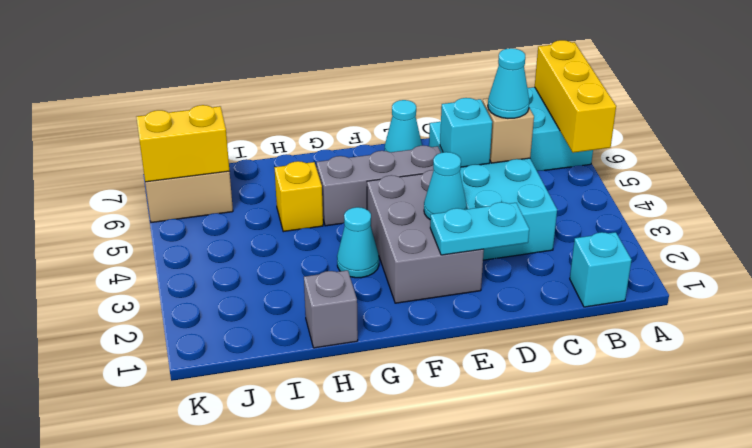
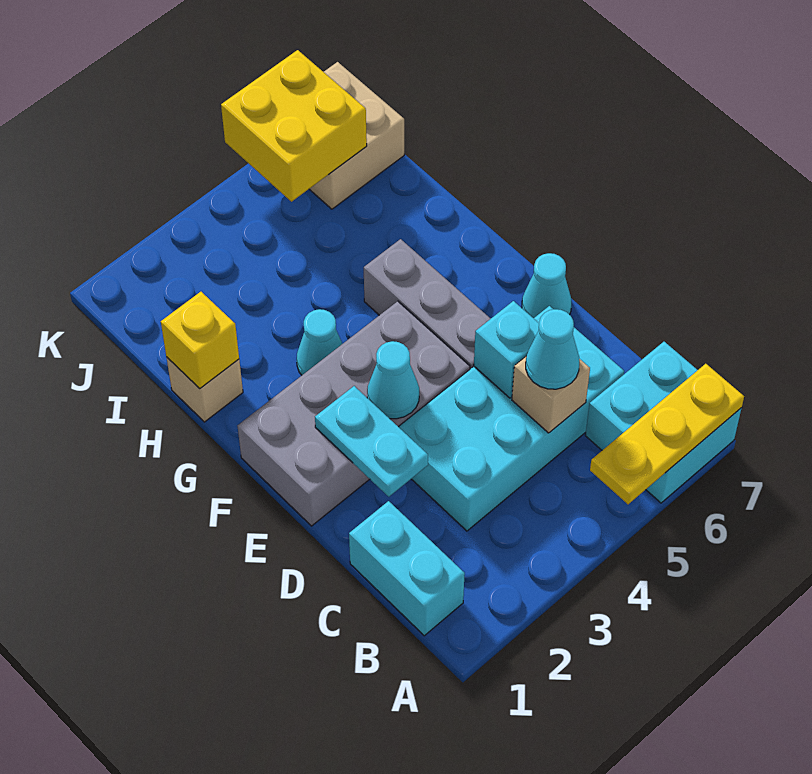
yellow 1x3 brick [535,40,616,153] -> yellow 1x3 plate [590,364,744,504]
cyan 1x1 brick [570,232,631,307] -> cyan 1x2 brick [349,501,465,636]
grey 2x3 brick [367,170,484,303] -> grey 2x4 brick [237,301,470,526]
grey 1x1 brick [304,270,358,348] -> tan 1x1 brick [166,357,243,422]
yellow 1x1 brick [274,161,323,232] -> yellow 1x1 brick moved to [161,292,239,389]
yellow 1x2 brick [136,105,229,182] -> yellow 2x2 brick [221,50,367,202]

